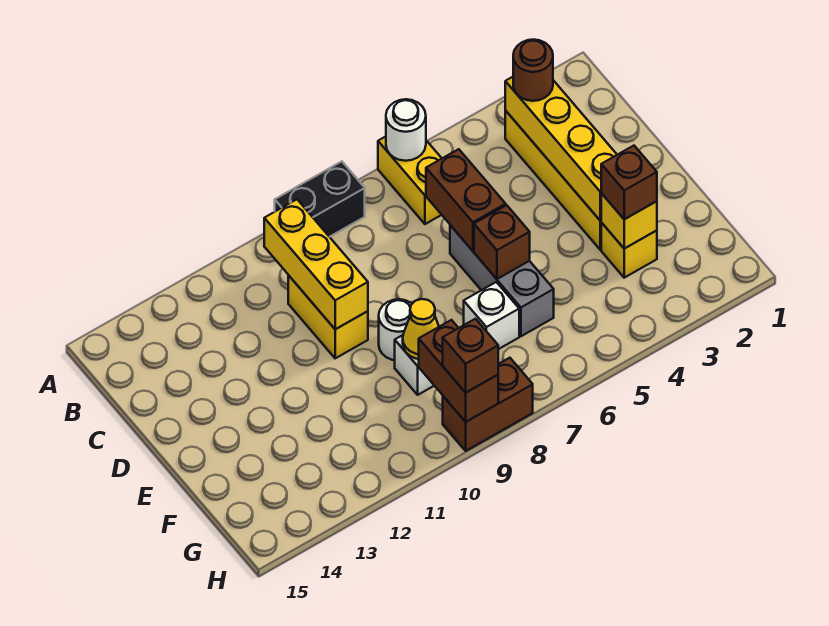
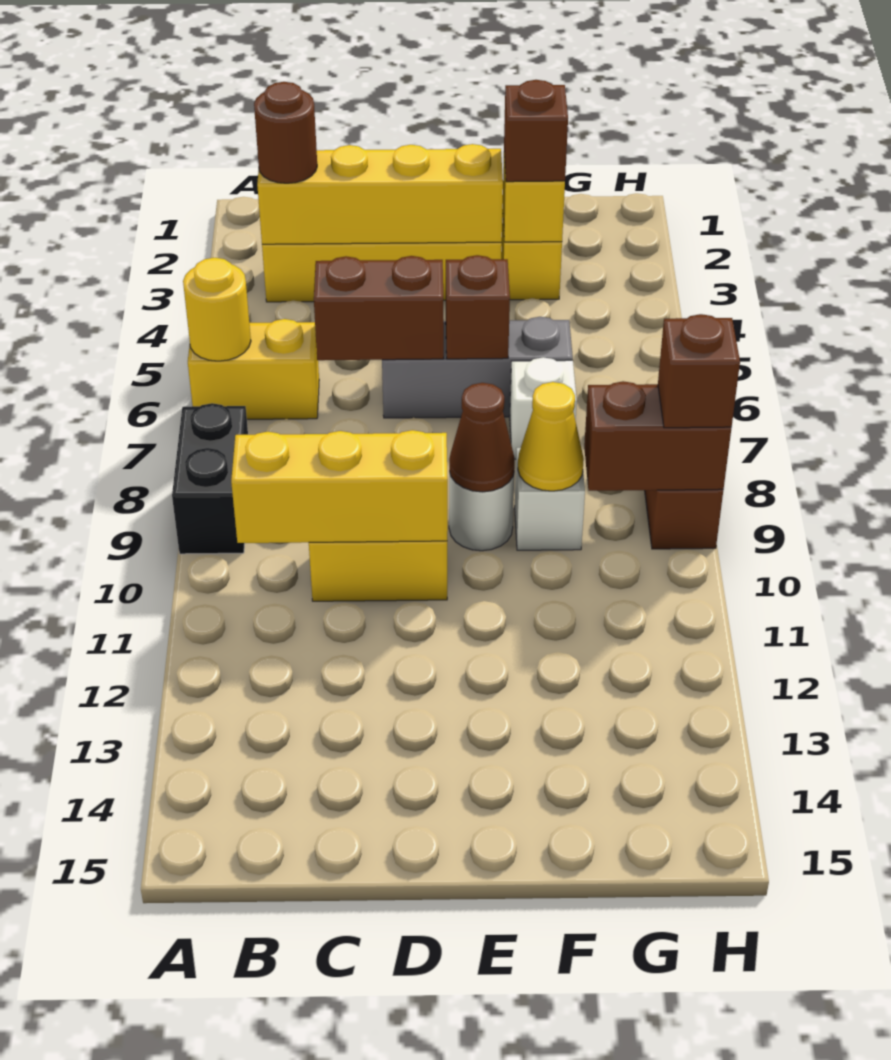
white 1x1 round brick [386,99,426,161] -> yellow 1x1 round brick [183,258,251,361]
none -> brown 1x1 cone [449,383,515,492]

